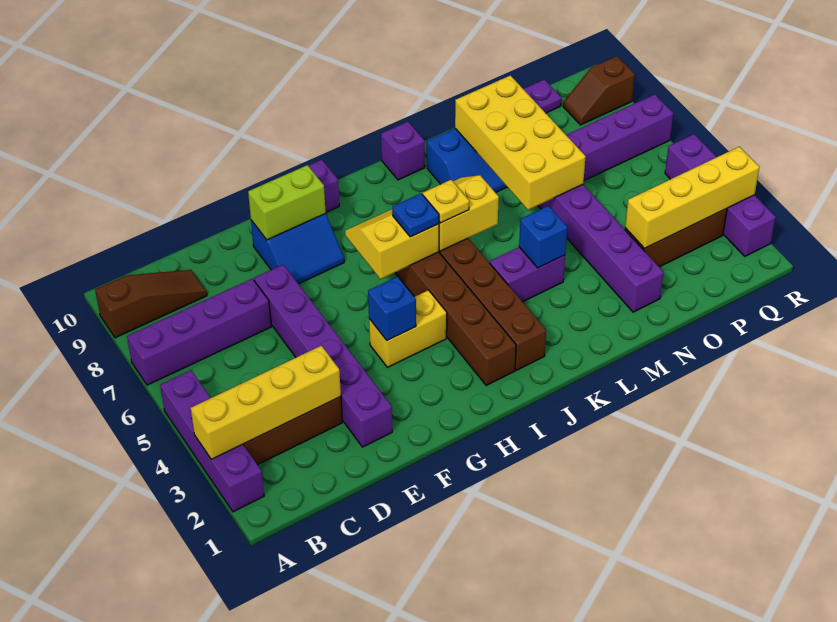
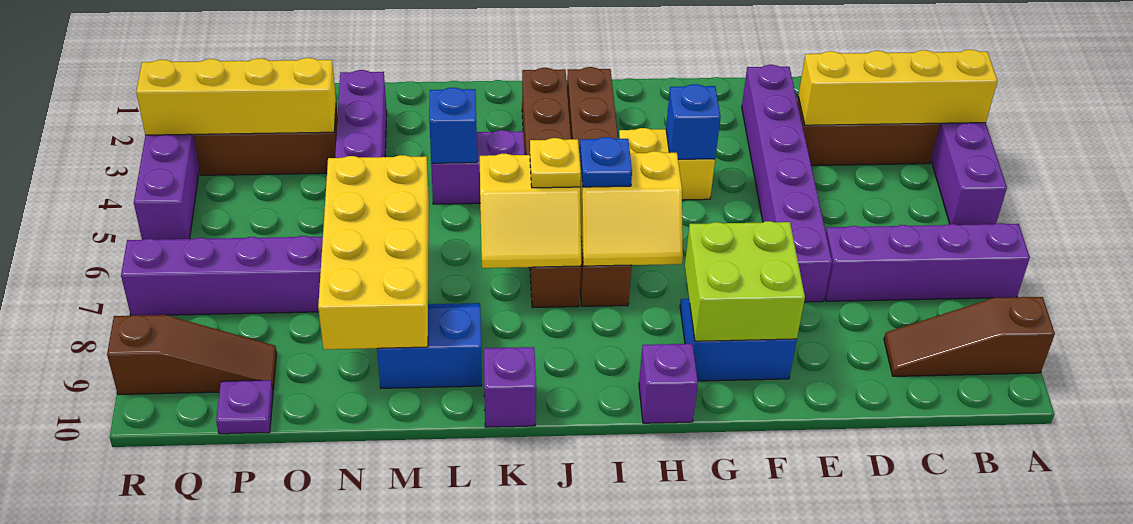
lime 1x2 brick [248,165,326,240] -> lime 2x2 brick [685,221,805,341]
brown 1x2 slope [563,56,635,125] -> brown 1x3 slope [107,315,277,395]

